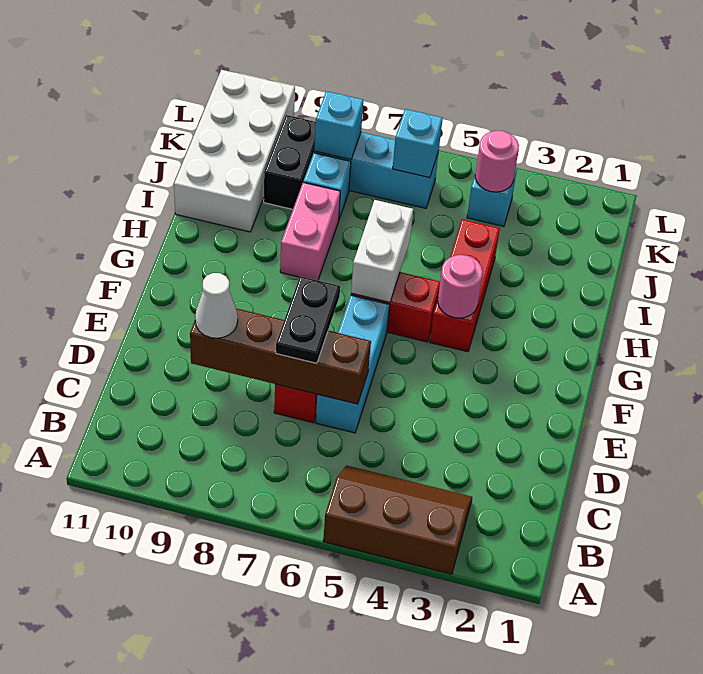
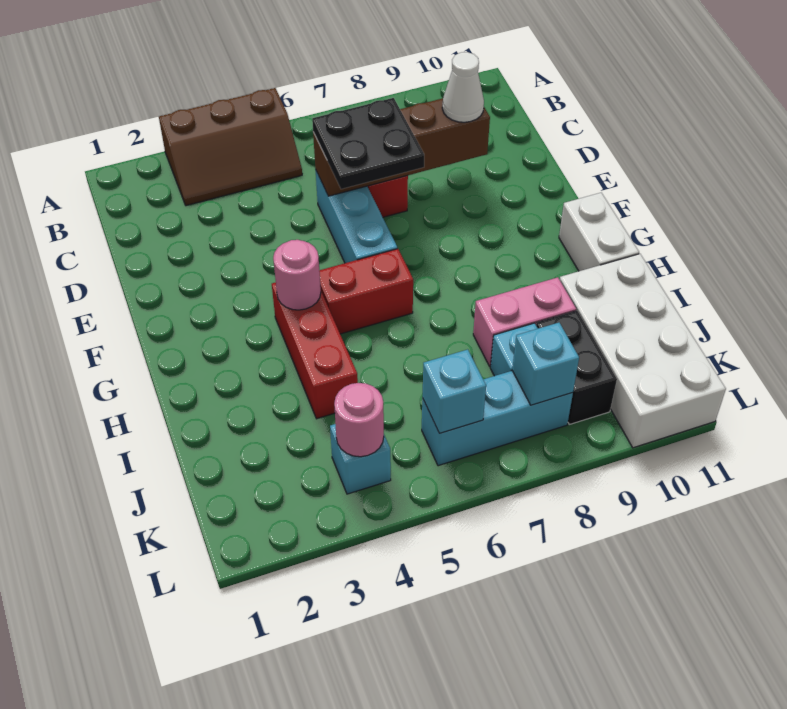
black 1x2 plate [276,276,340,363] -> black 2x2 plate [312,98,424,189]
white 1x2 brick [351,200,413,302] -> white 1x2 brick moved to [559,193,639,271]
pink 1x2 brick [280,183,340,281] -> pink 1x2 brick turned to [473,277,576,367]

